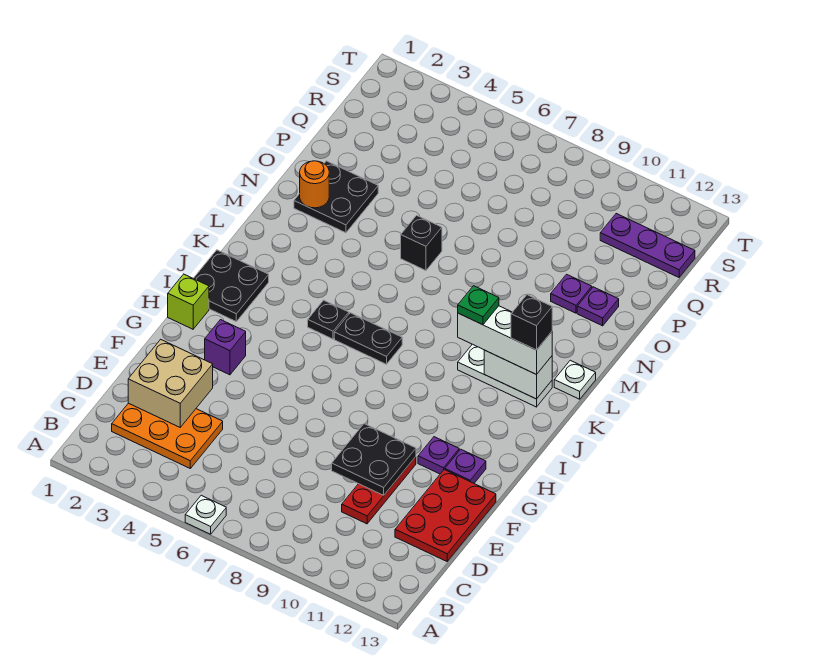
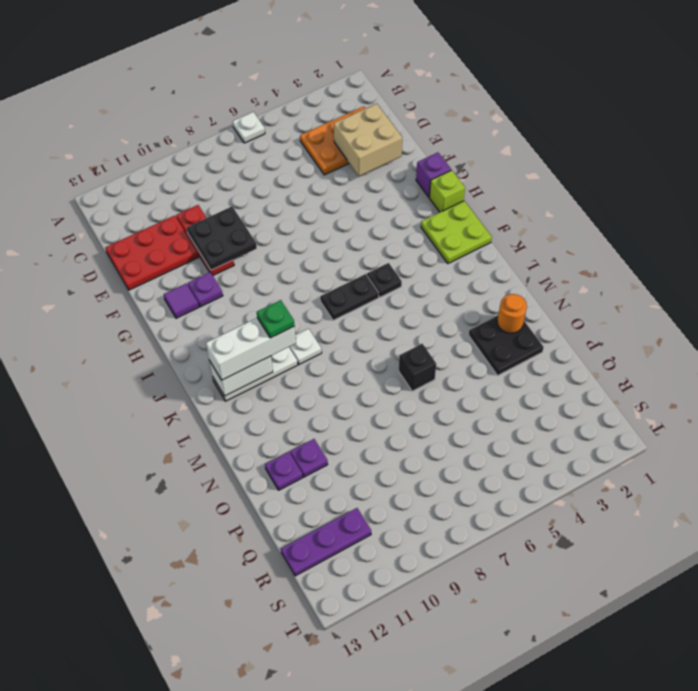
red 2x3 plate [395,470,496,561] -> red 2x3 plate turned to [105,216,199,290]
purple 1x1 brick [205,320,246,375] -> purple 1x1 brick moved to [416,152,451,197]
purple 1x1 plate [445,449,486,483] -> purple 1x1 tile [164,284,199,318]
black 2x2 plate [194,250,269,321] -> lime 2x2 plate [421,201,492,263]
black 1x1 brick [511,295,552,350] -> none
white 1x1 plate [554,360,596,399] -> white 1x1 plate moved to [289,329,322,364]

